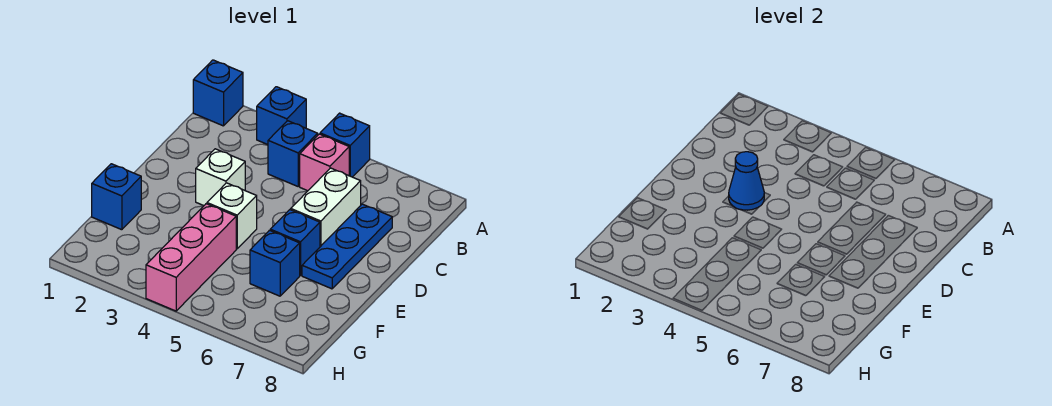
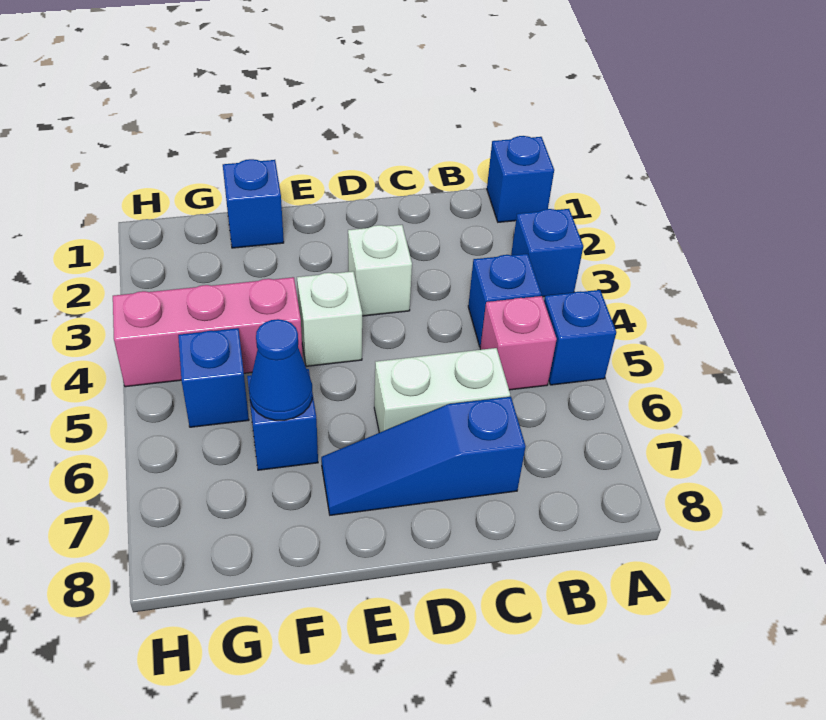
blue 1x3 plate [302,204,392,289] -> blue 1x3 slope [321,397,526,515]
blue 1x1 cone [729,152,764,210] -> blue 1x1 cone moved to [249,319,312,420]
blue 1x1 brick [270,210,320,276] -> blue 1x1 brick moved to [178,328,249,427]

